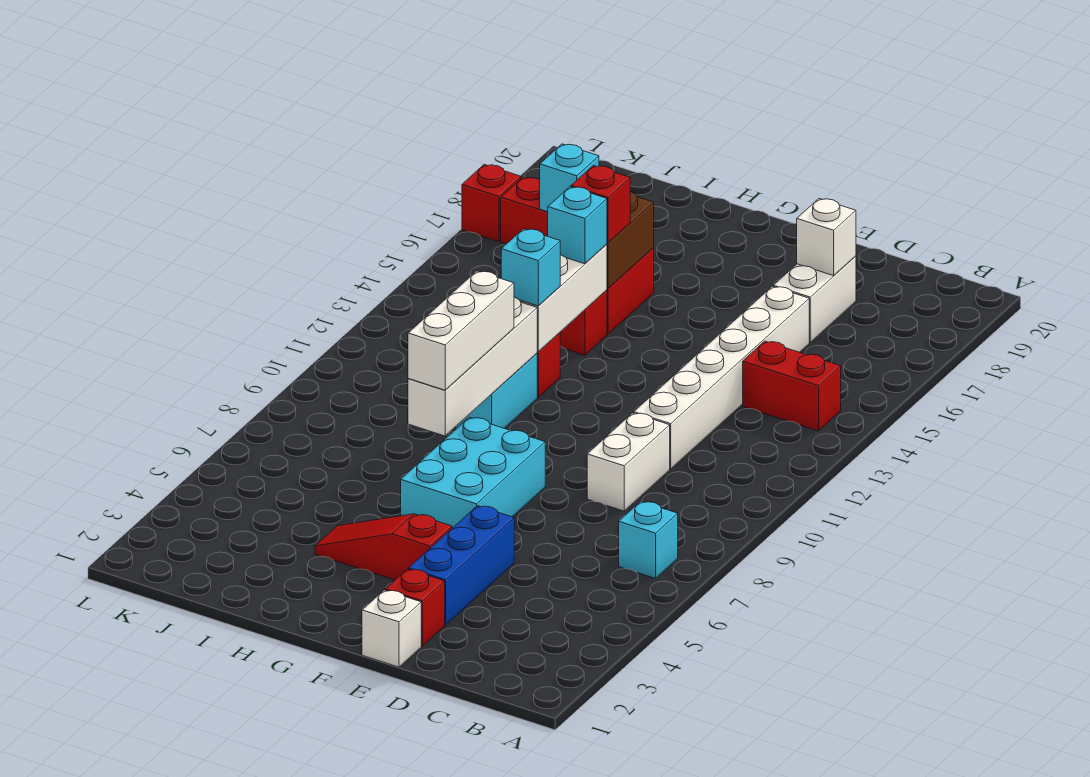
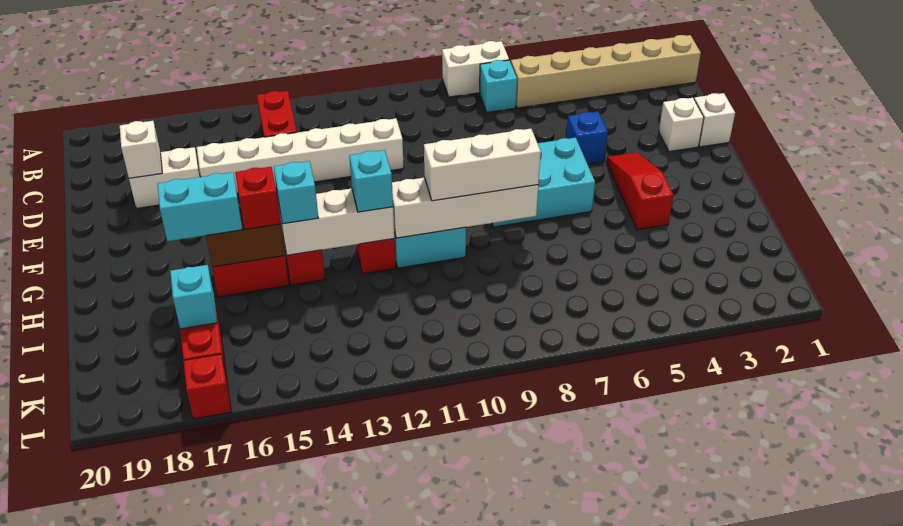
none -> tan 1x6 brick [511,35,701,108]
white 1x2 brick [587,413,670,511] -> white 1x2 brick moved to [442,41,509,97]
red 1x1 brick [385,569,445,646] -> white 1x1 brick [659,98,704,152]
blue 1x3 brick [409,506,514,625] -> blue 1x1 brick [566,112,608,164]
red 1x3 slope [315,514,452,580] -> red 1x3 slope turned to [607,152,673,230]
none -> cyan 1x2 brick [157,172,243,241]

